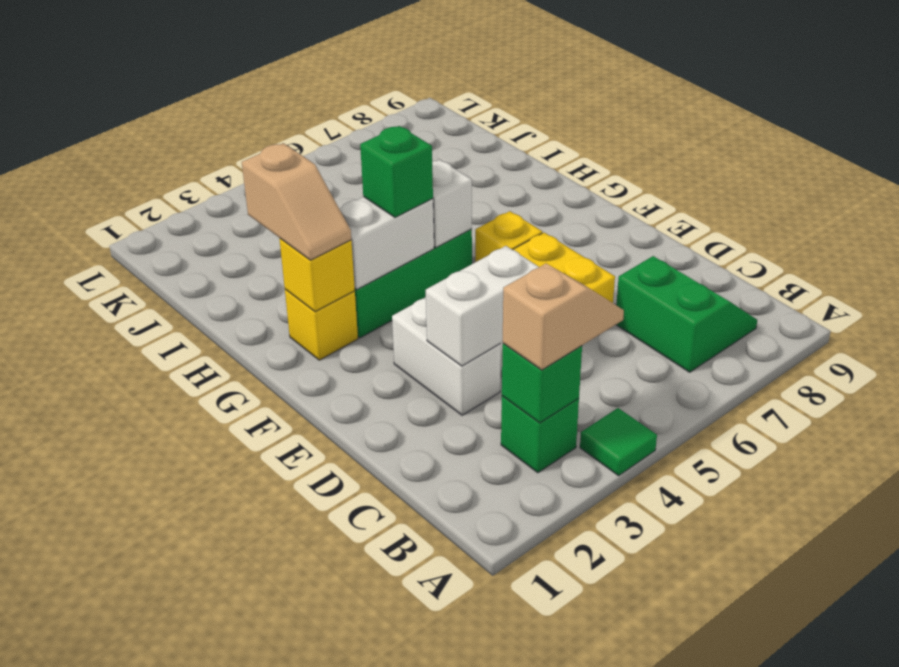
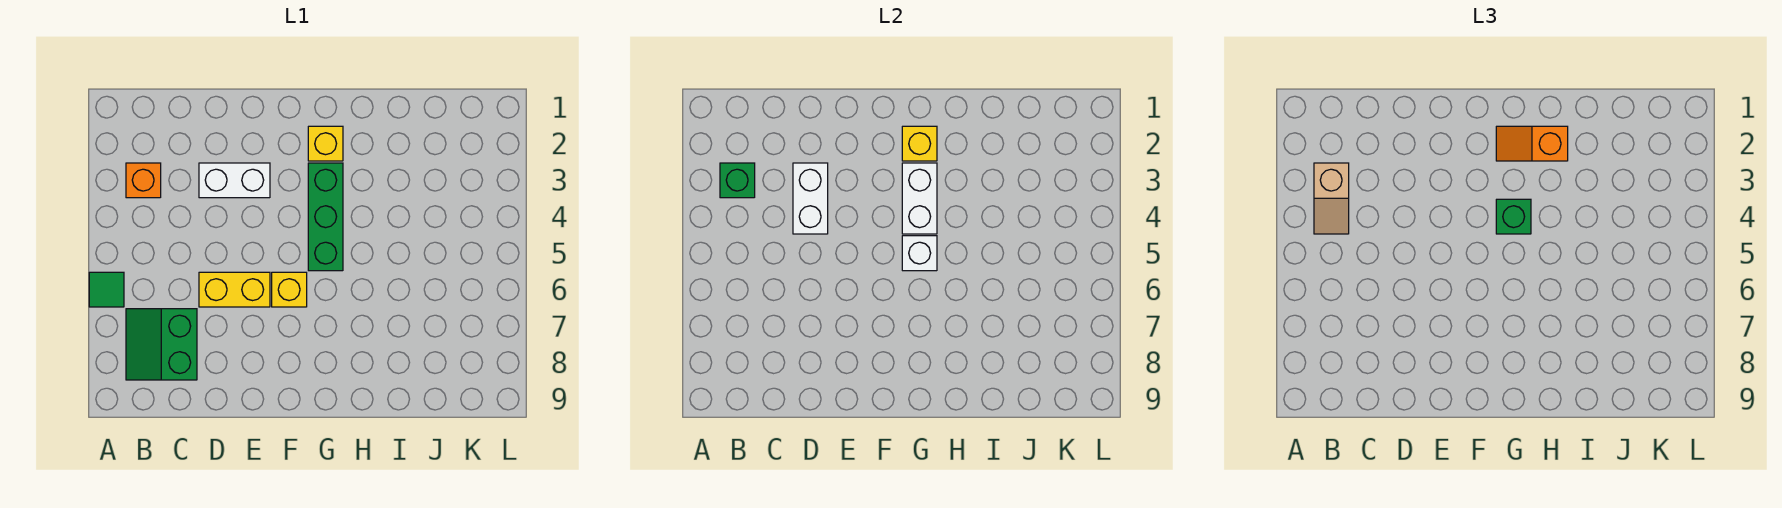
green 1x1 tile [580,408,657,476] -> green 1x1 tile moved to [89,272,124,307]
green 1x1 brick [501,396,579,473] -> orange 1x1 brick [126,163,161,198]
green 2x2 slope [616,256,757,372] -> green 2x2 slope turned to [126,309,197,380]
tan 1x2 slope [242,143,351,260] -> orange 1x2 slope [1496,126,1568,161]

